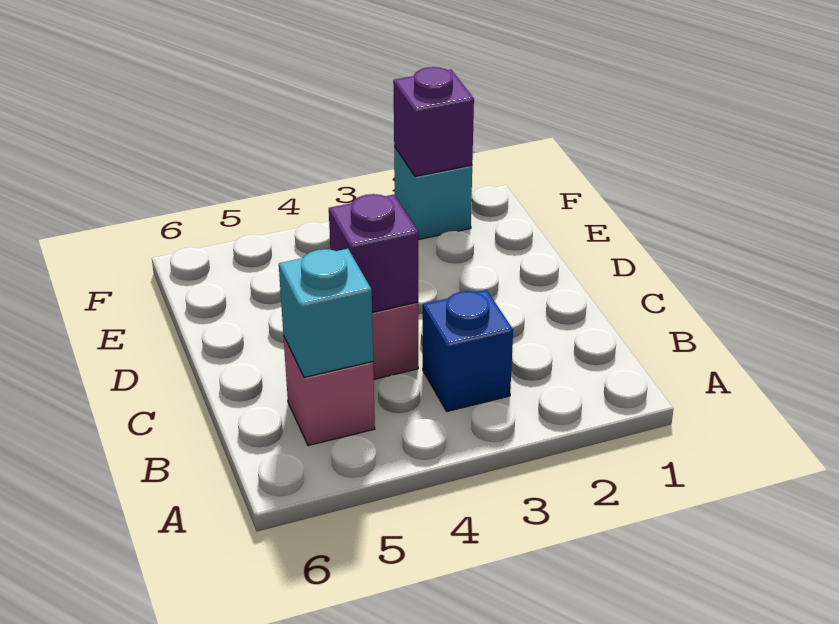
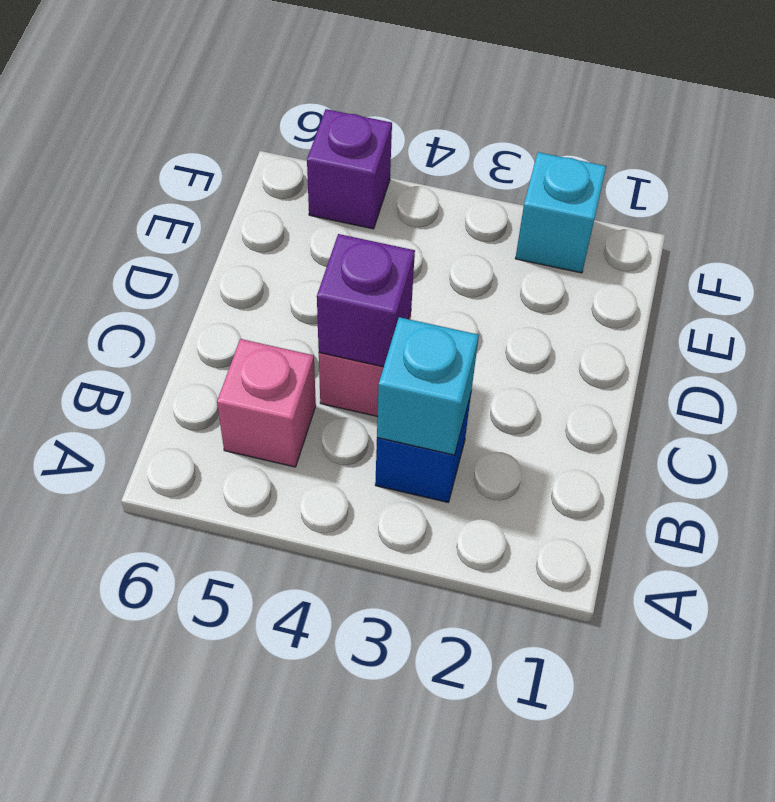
cyan 1x1 brick [279,249,373,377] -> cyan 1x1 brick moved to [377,317,479,455]
purple 1x1 brick [393,67,474,176] -> purple 1x1 brick moved to [307,109,392,229]

